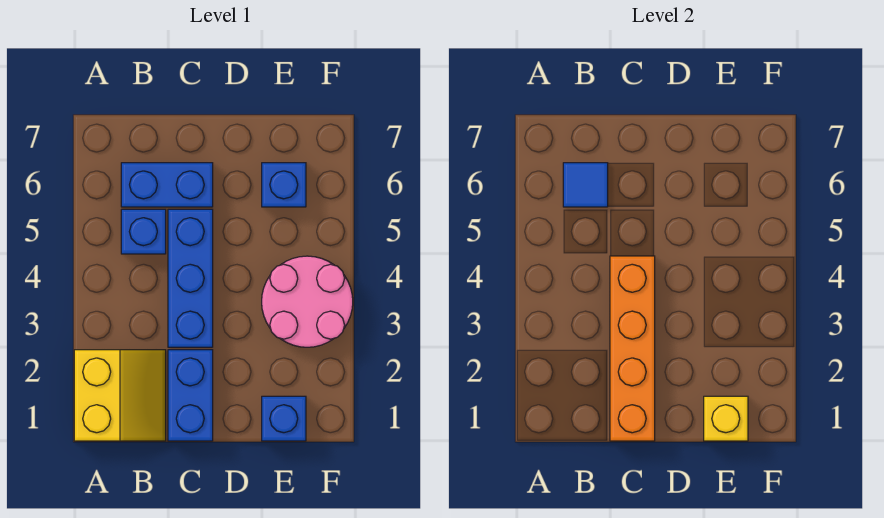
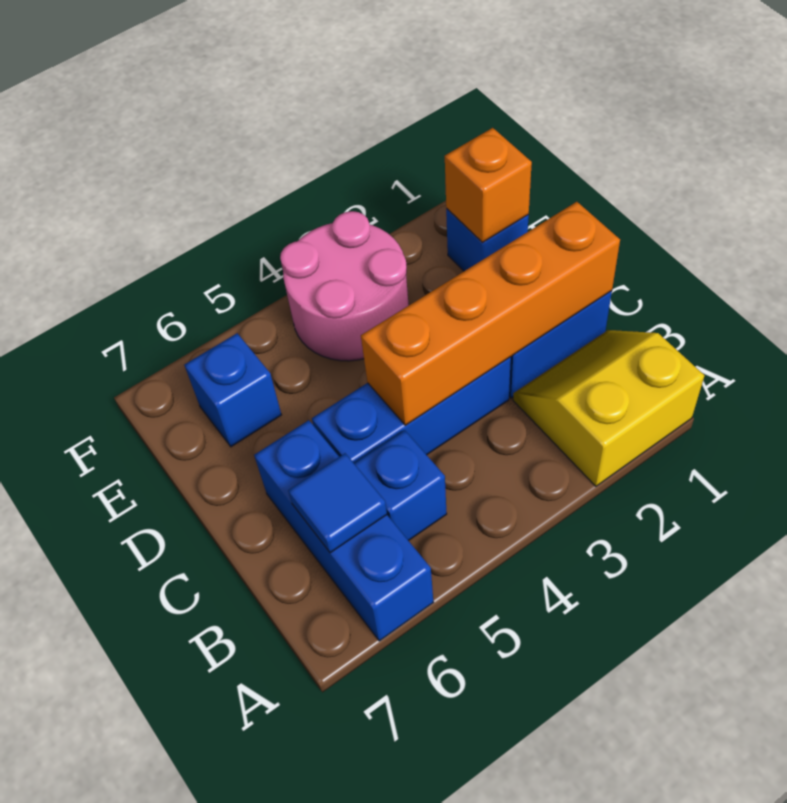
blue 1x2 brick [121,163,213,207] -> blue 1x3 brick [254,420,433,641]
yellow 1x1 brick [704,396,748,441] -> orange 1x1 brick [445,128,532,242]

